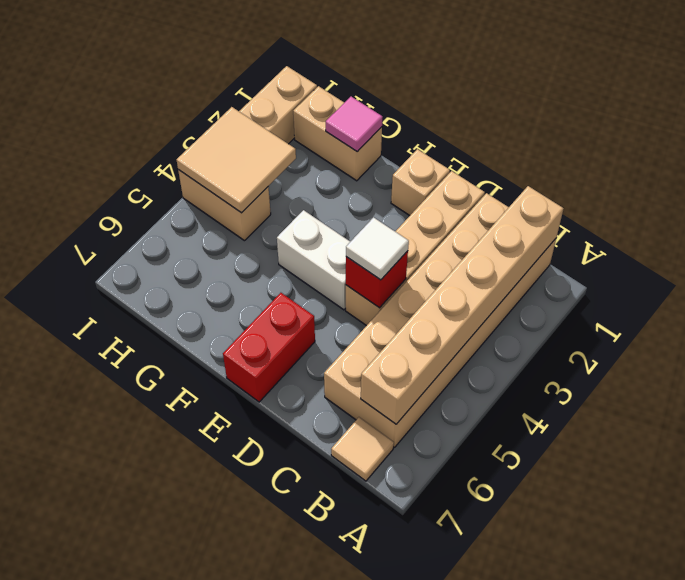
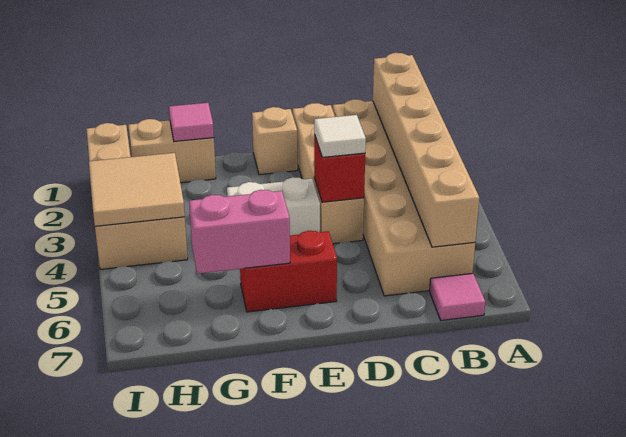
tan 1x1 tile [331,417,394,481] -> pink 1x1 tile [430,273,485,320]
red 1x2 brick [223,293,315,402] -> red 1x2 brick turned to [240,231,337,312]
none -> pink 1x2 brick [189,190,290,274]

